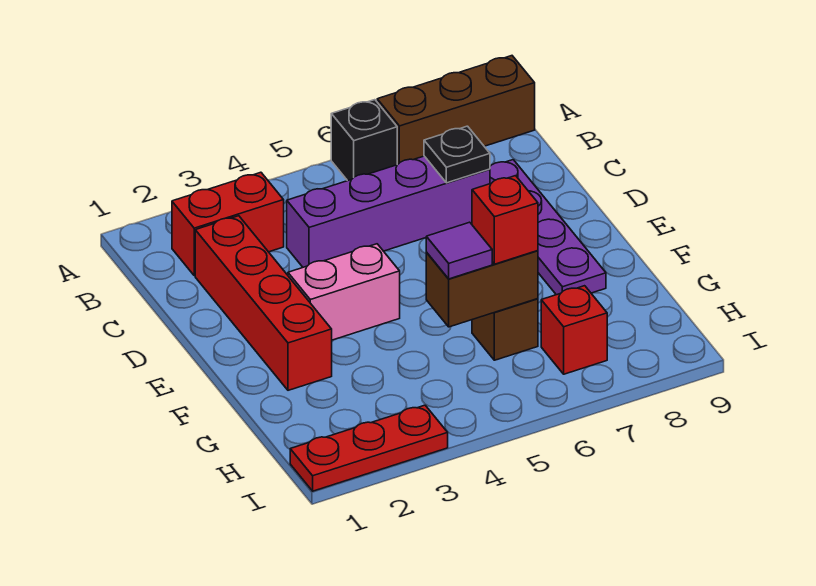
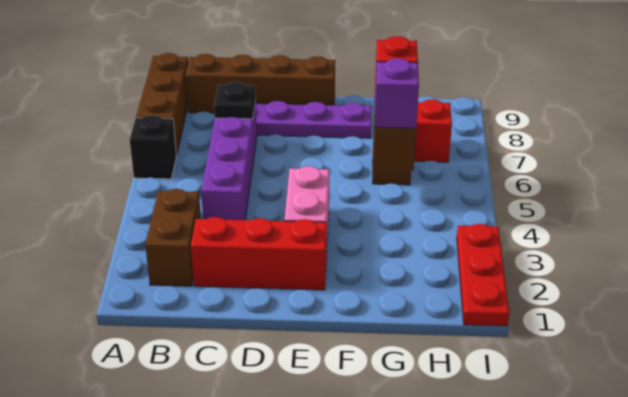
red 1x2 brick [172,172,284,276] -> brown 1x2 brick [145,189,201,286]
none -> brown 1x4 brick [185,54,335,113]
red 1x4 brick [195,216,332,390] -> red 1x3 brick [191,217,327,290]
purple 1x1 tile [426,222,492,279] -> purple 1x1 brick [375,58,419,128]

